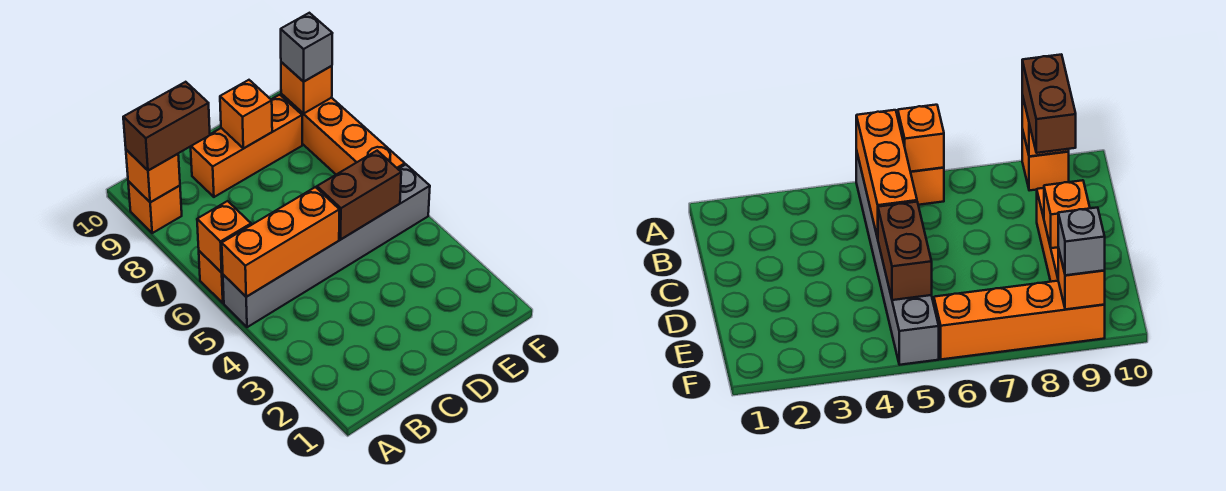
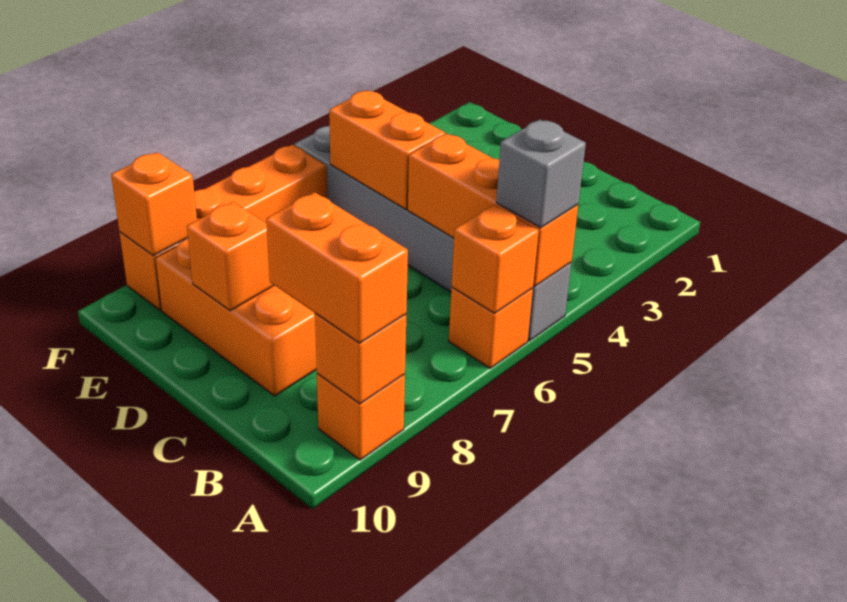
brown 1x2 brick [123,82,210,171] -> orange 1x2 brick [266,192,408,343]
brown 1x2 brick [317,151,401,239] -> orange 1x2 brick [329,90,445,209]
grey 1x1 brick [281,13,332,82] -> grey 1x1 brick moved to [496,119,586,228]

